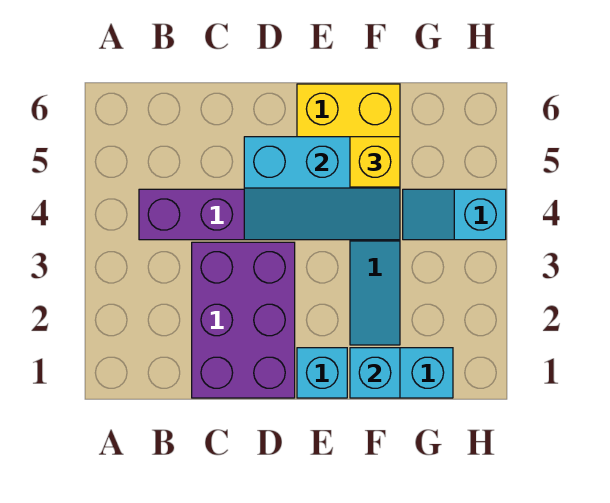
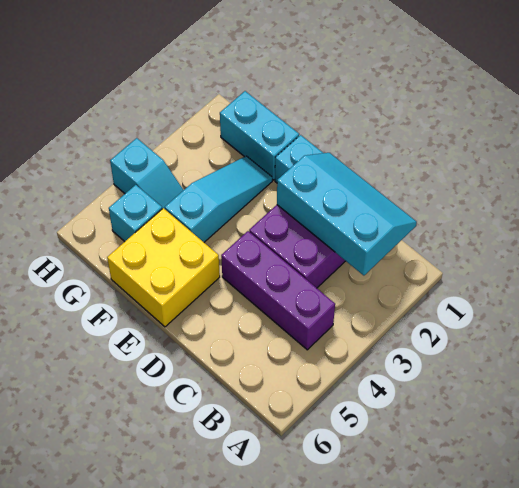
cyan 2x3 slope [244,137,400,240] -> cyan 2x3 slope moved to [277,153,417,275]
cyan 1x1 brick [350,348,400,398] -> cyan 1x1 brick moved to [109,185,162,242]
yellow 1x1 brick [350,137,400,187] -> none

